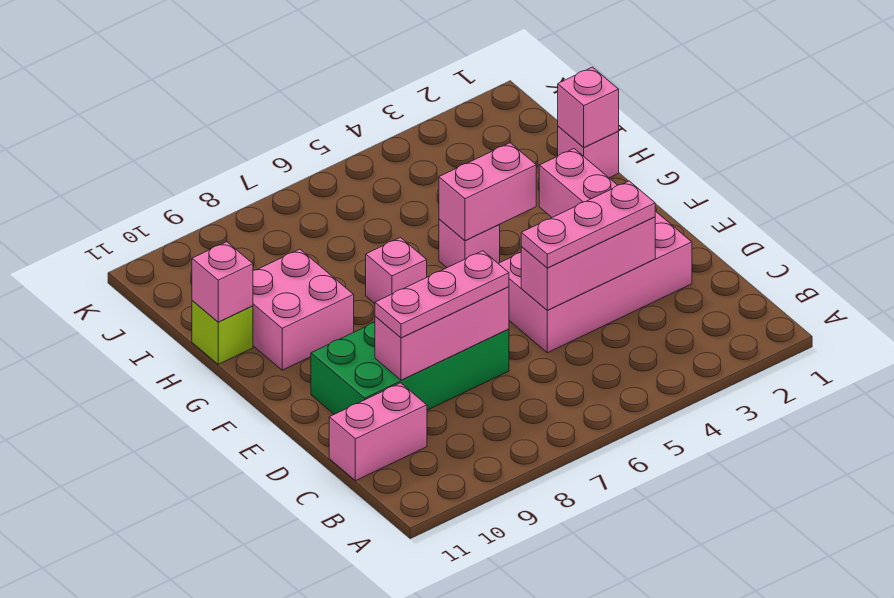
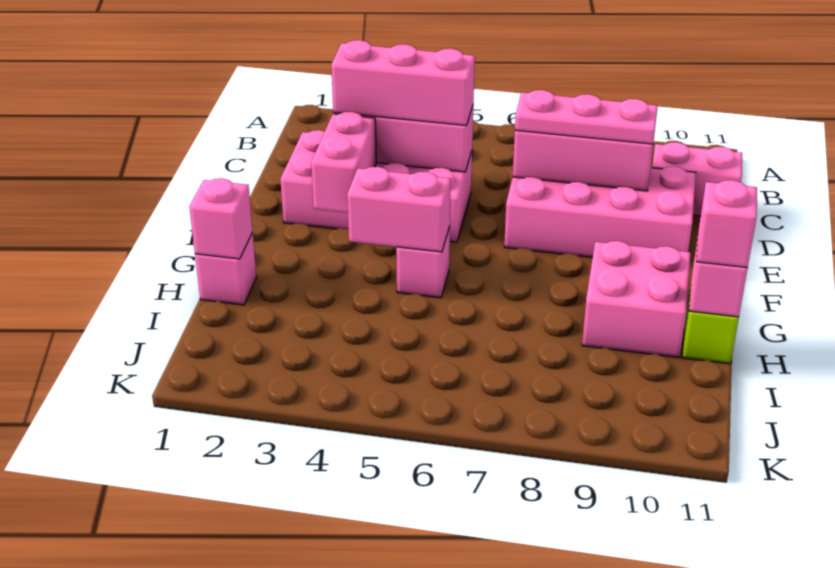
pink 1x3 plate [521,181,655,268] -> pink 1x3 brick [331,40,475,126]
green 2x4 brick [311,322,509,414] -> pink 2x4 brick [504,166,696,257]
pink 1x1 brick [366,238,427,303] -> pink 1x1 brick moved to [696,180,757,268]

